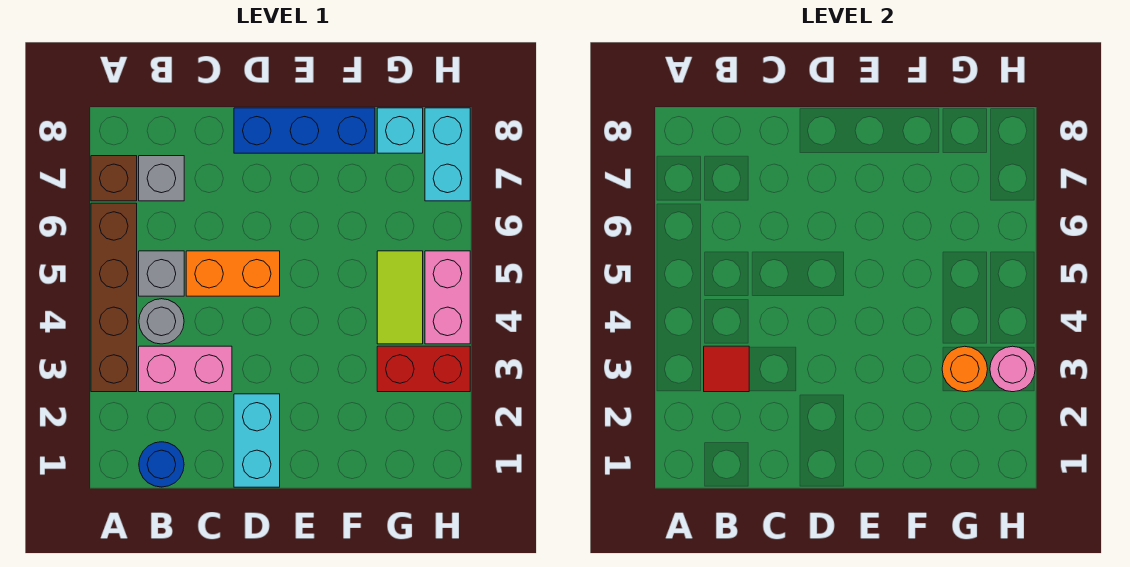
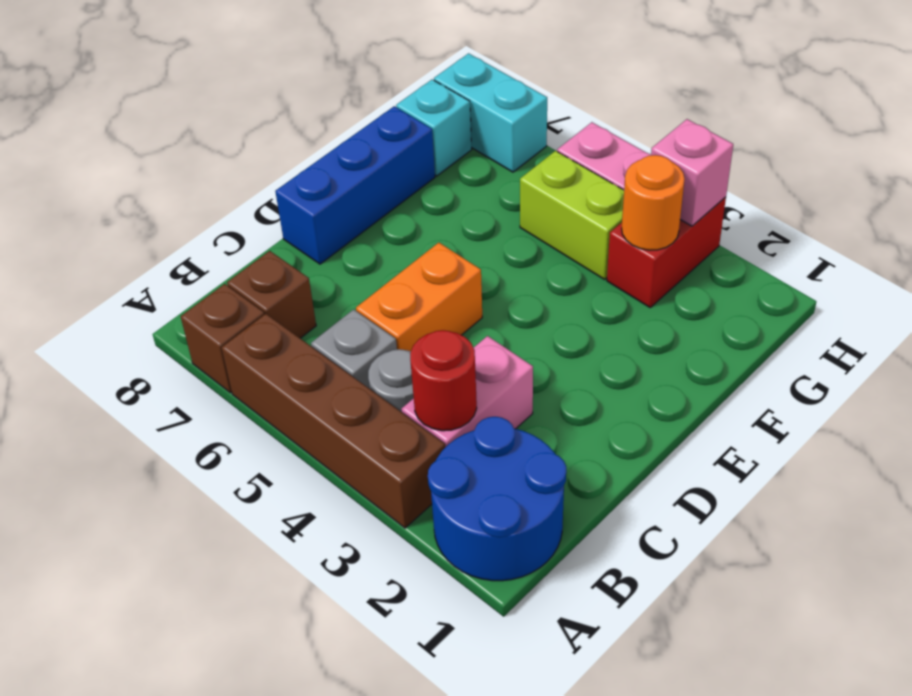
blue 1x1 round brick [139,442,184,487] -> blue 2x2 round brick [428,417,566,581]
red 1x1 tile [704,346,749,392] -> red 1x1 round brick [410,330,477,431]
grey 1x1 brick [139,156,184,201] -> brown 1x1 brick [227,251,316,338]
cyan 1x2 brick [234,394,280,487] -> none
lime 1x2 tile [377,251,423,344] -> lime 1x2 brick [520,151,624,279]
pink 1x1 round brick [990,346,1035,392] -> pink 1x1 brick [651,119,733,226]

